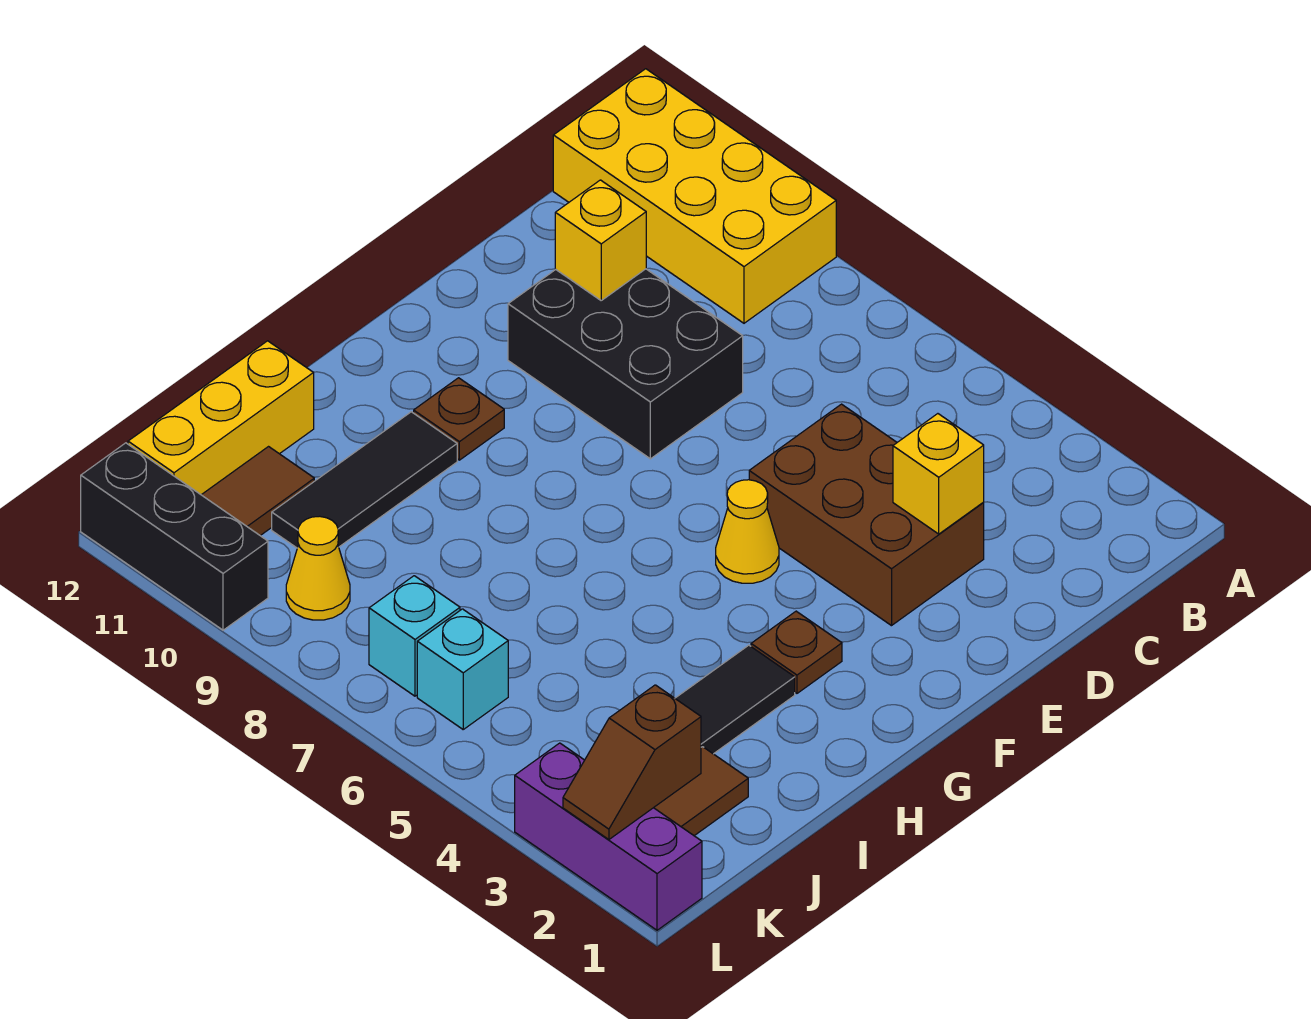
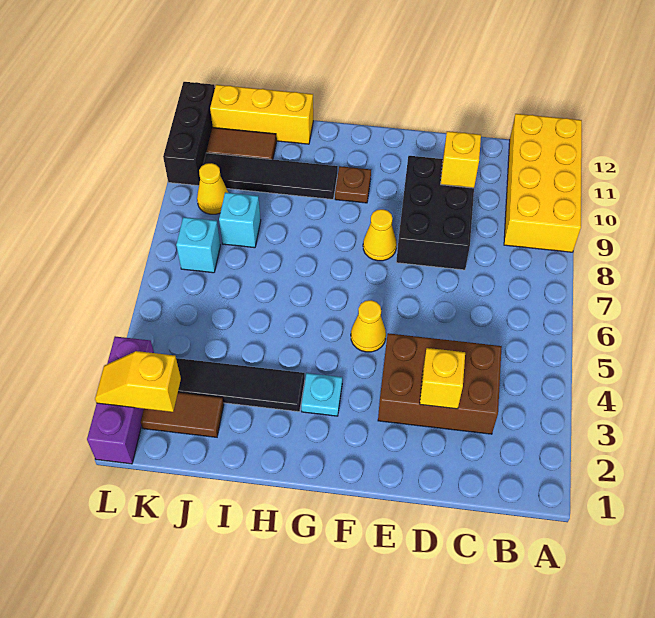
brown 2x3 brick [749,404,984,626] -> brown 2x3 brick turned to [378,333,502,434]
none -> yellow 1x1 cone [363,209,397,261]
brown 1x1 plate [751,611,842,693] -> cyan 1x1 plate [301,373,342,416]
black 1x3 tile [272,412,457,548] -> black 1x4 tile [203,153,338,199]
brown 1x2 slope [563,685,701,840] -> yellow 1x2 slope [95,351,181,412]
cyan 1x1 brick [417,609,508,729] -> cyan 1x1 brick moved to [219,192,261,248]

